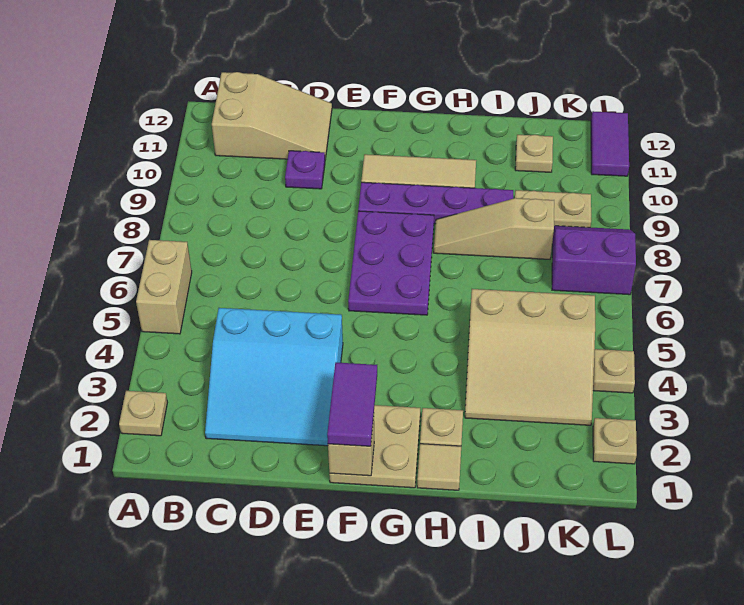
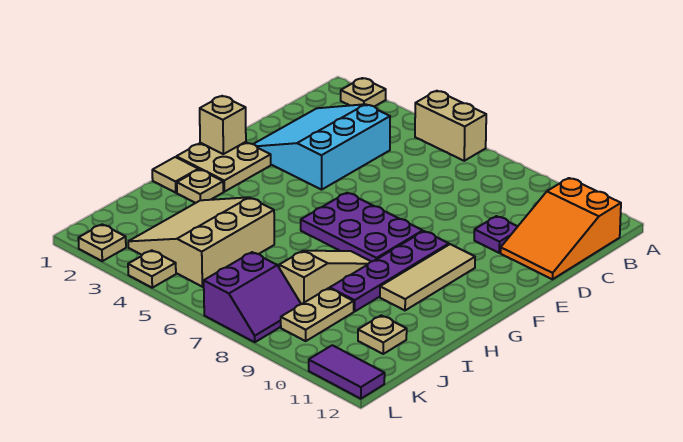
tan 2x3 slope [212,72,332,160] -> orange 2x3 slope [501,178,621,279]
purple 1x2 tile [327,362,377,446] -> none

